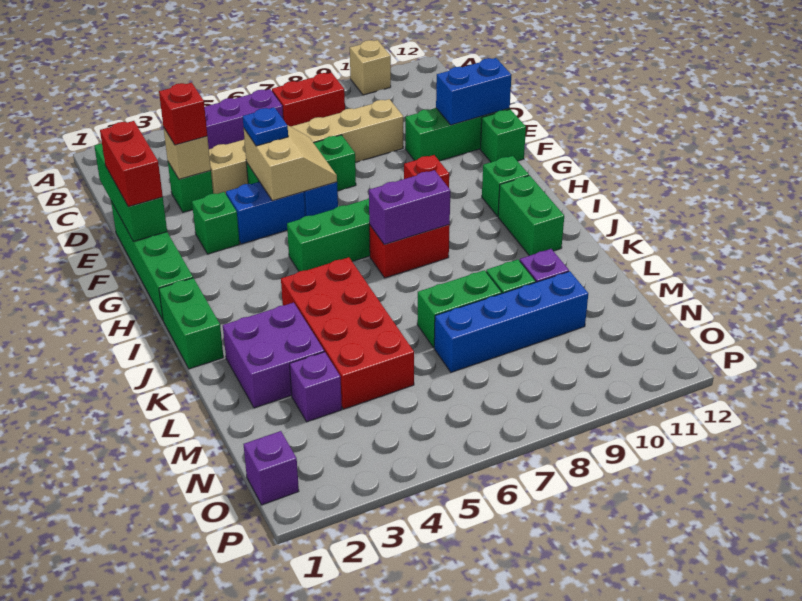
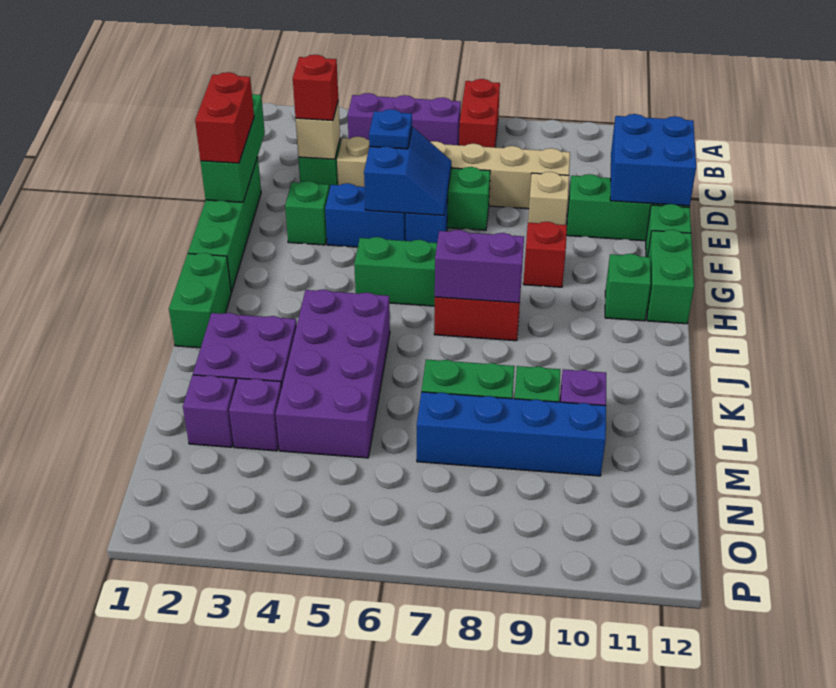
tan 1x1 brick [350,40,391,95] -> tan 1x1 brick moved to [528,172,569,225]
red 1x2 brick [272,73,345,127] -> red 1x2 brick turned to [459,79,500,147]
tan 2x2 slope [244,125,337,201] -> blue 2x2 slope [364,127,451,215]
blue 1x2 brick [436,58,512,125] -> blue 2x2 brick [610,114,696,206]
green 1x2 brick [498,176,564,256] -> green 1x2 brick moved to [647,230,694,324]
red 2x4 brick [281,257,414,409] -> purple 2x4 brick [276,290,390,458]
purple 1x1 brick [244,431,299,505] -> purple 1x1 brick moved to [183,375,236,447]

